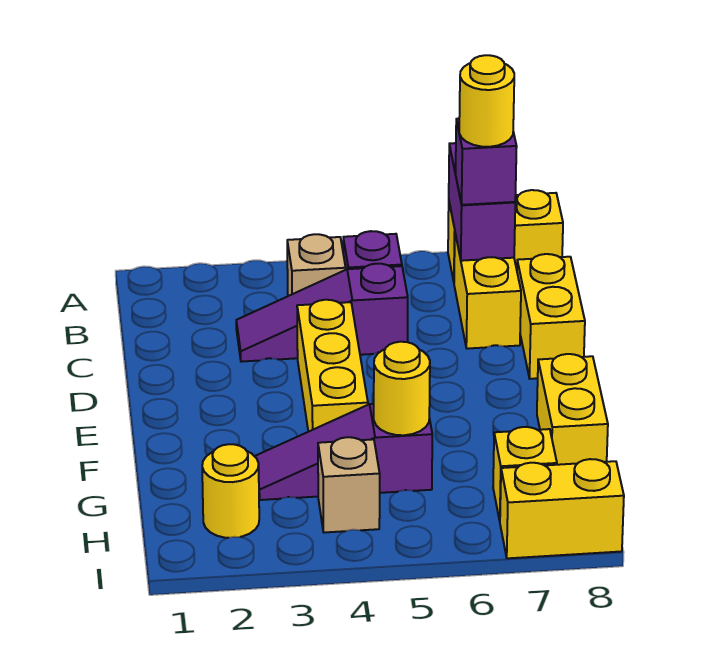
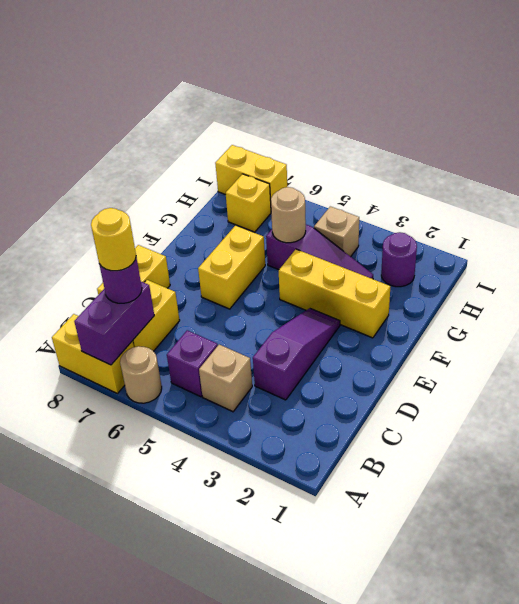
none -> tan 1x1 round brick [120,346,162,403]
purple 1x1 brick [456,118,517,205] -> purple 1x1 round brick [99,257,142,303]
purple 1x3 slope [236,264,408,362] -> purple 1x3 slope turned to [253,308,340,400]
yellow 1x3 brick [297,300,368,432] -> yellow 1x3 brick turned to [279,249,390,338]
yellow 1x2 brick [537,354,608,465] -> yellow 1x2 brick moved to [198,226,265,309]
yellow 1x1 round brick [374,342,430,435] -> tan 1x1 round brick [271,187,306,243]
yellow 1x1 round brick [202,444,259,538] -> purple 1x1 round brick [381,232,417,287]

